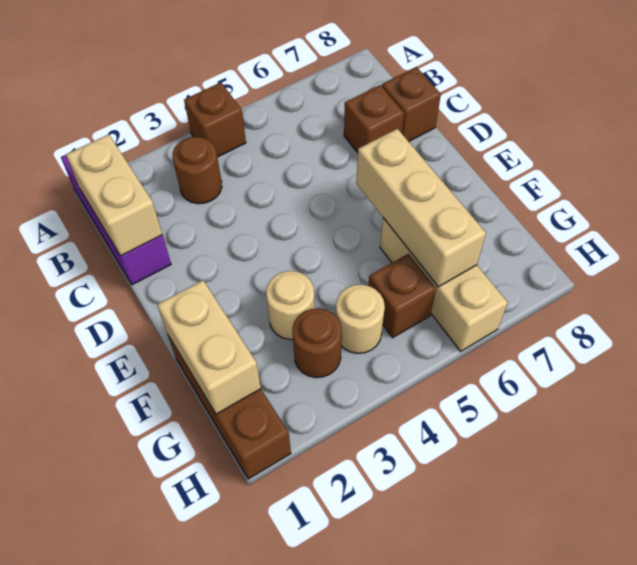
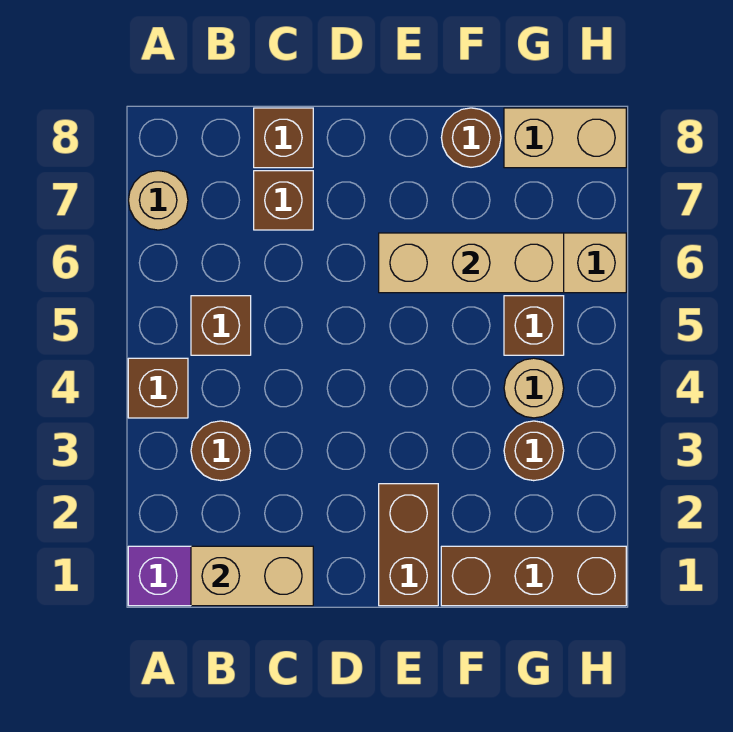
none -> brown 1x1 brick [191,296,251,355]
none -> brown 1x2 brick [379,484,438,606]
tan 1x2 brick [157,280,261,414] -> tan 1x2 brick moved to [504,108,626,168]
tan 1x1 round brick [266,271,315,340] -> tan 1x1 round brick moved to [128,171,188,230]
none -> brown 1x1 round brick [441,108,501,167]

